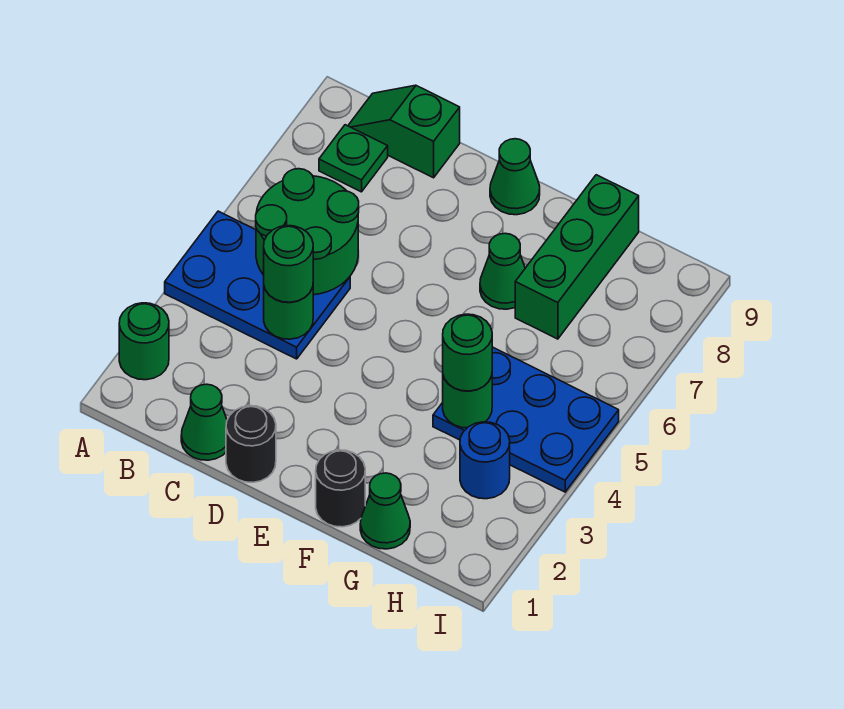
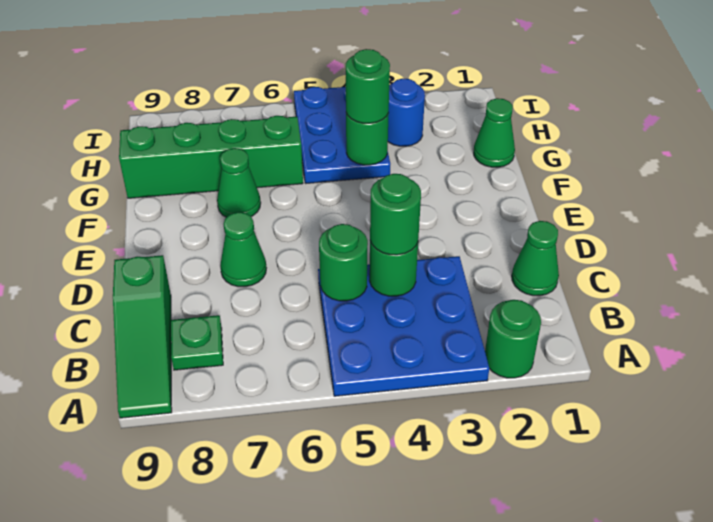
blue 2x3 plate [165,211,350,359] -> blue 3x3 plate [318,256,489,396]
green 2x2 round brick [256,169,359,295] -> green 1x1 round brick [319,224,368,301]
green 1x2 slope [348,85,460,178] -> green 1x3 slope [113,255,172,418]
black 1x1 round brick [226,406,276,482] -> none
green 1x1 cone [490,139,540,215] -> green 1x1 cone moved to [220,212,266,287]
black 1x1 round brick [316,450,365,527] -> none
green 1x3 brick [515,175,639,339] -> green 1x4 brick [119,116,303,198]

